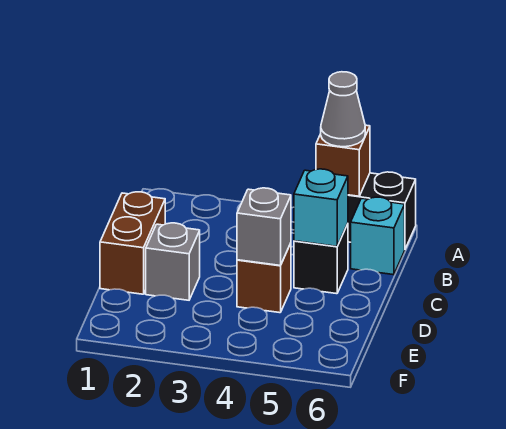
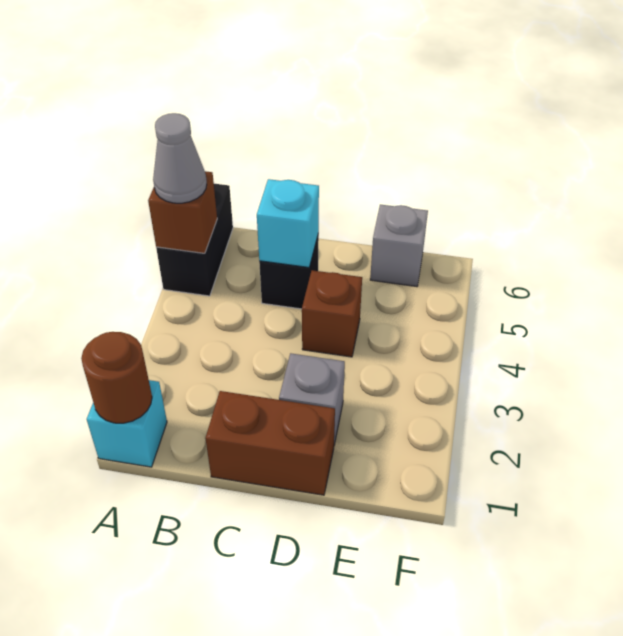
none -> brown 1x1 round brick [81,332,152,423]
cyan 1x1 brick [351,197,405,275] -> cyan 1x1 brick moved to [87,380,167,467]
grey 1x1 brick [237,188,291,266] -> grey 1x1 brick moved to [370,204,428,287]

